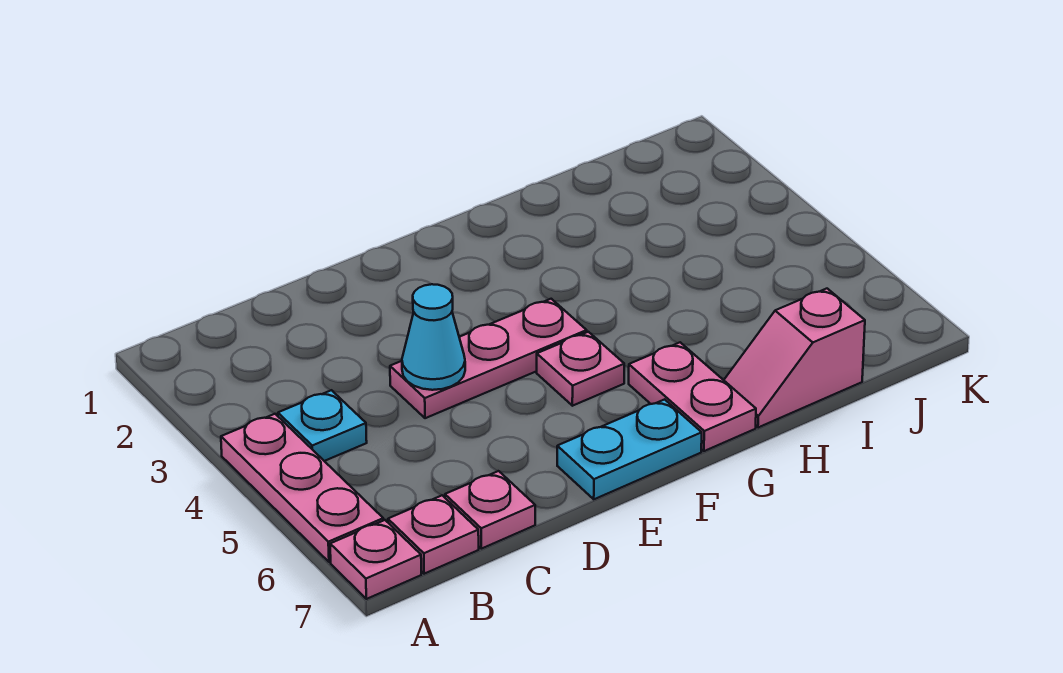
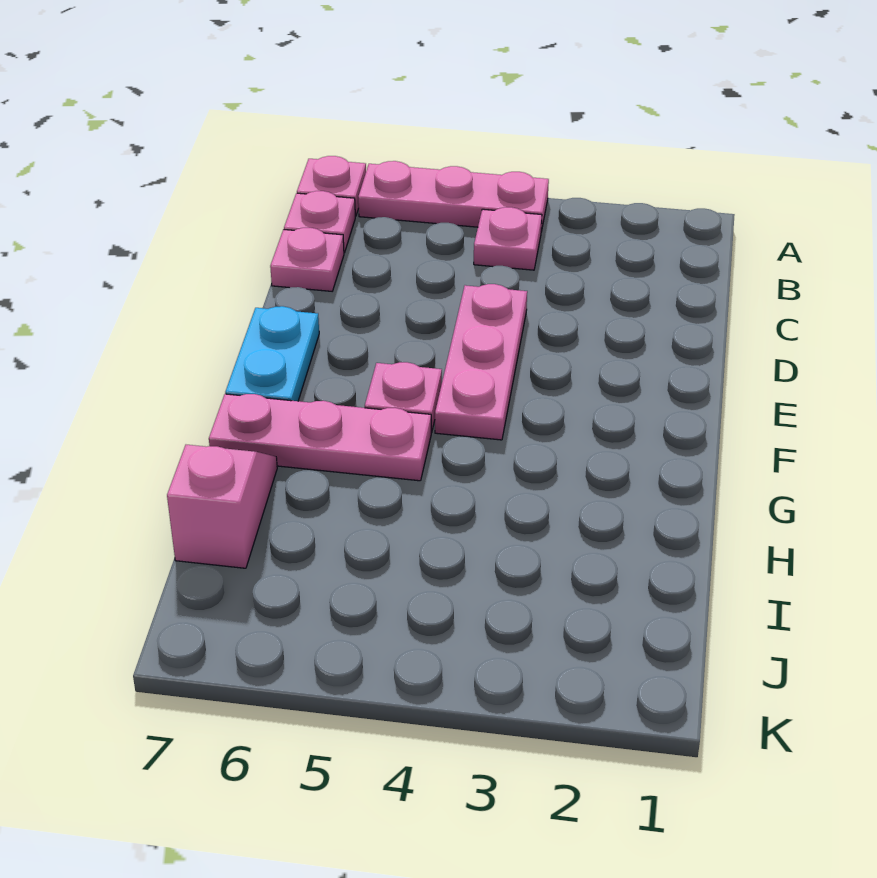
cyan 1x1 plate [278,390,367,461] -> pink 1x1 plate [474,207,542,270]
cyan 1x1 cone [402,284,465,390] -> none
pink 1x2 plate [629,342,756,451] -> pink 1x3 plate [209,394,431,481]

